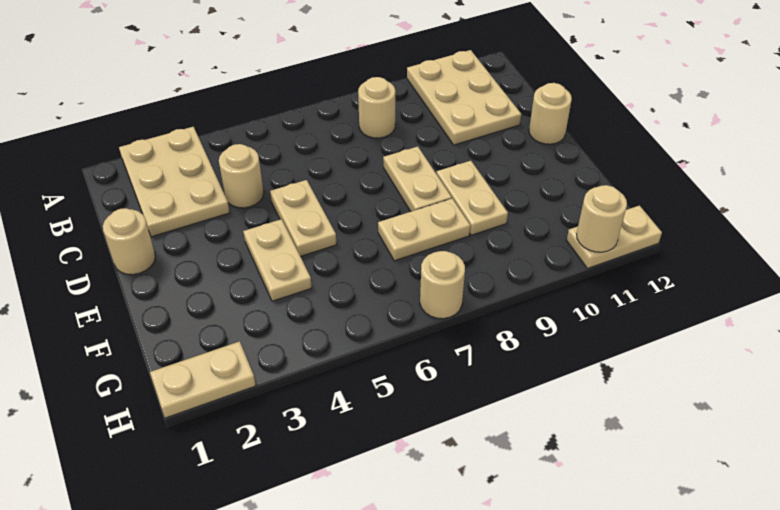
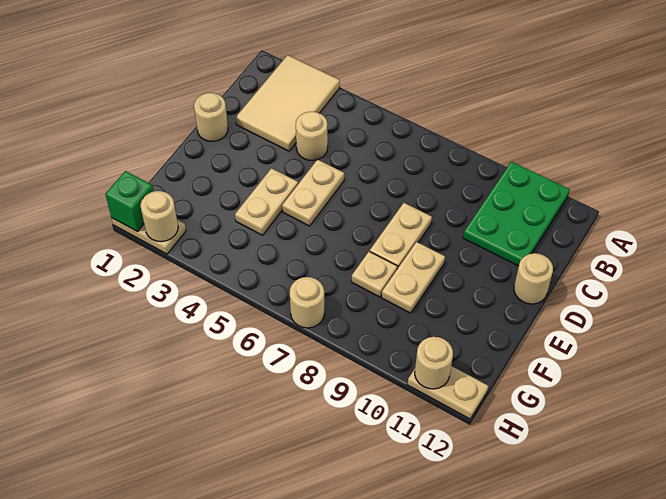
tan 2x3 plate [119,127,230,237] -> tan 2x3 tile [236,55,340,151]
tan 2x3 plate [407,50,521,145] -> green 2x3 plate [463,162,570,266]
tan 1x1 round brick [358,77,395,138] -> tan 1x1 round brick moved to [140,191,178,242]
tan 1x2 plate [378,198,470,261] -> tan 1x1 plate [352,251,397,297]
none -> green 1x1 brick [105,171,153,231]

